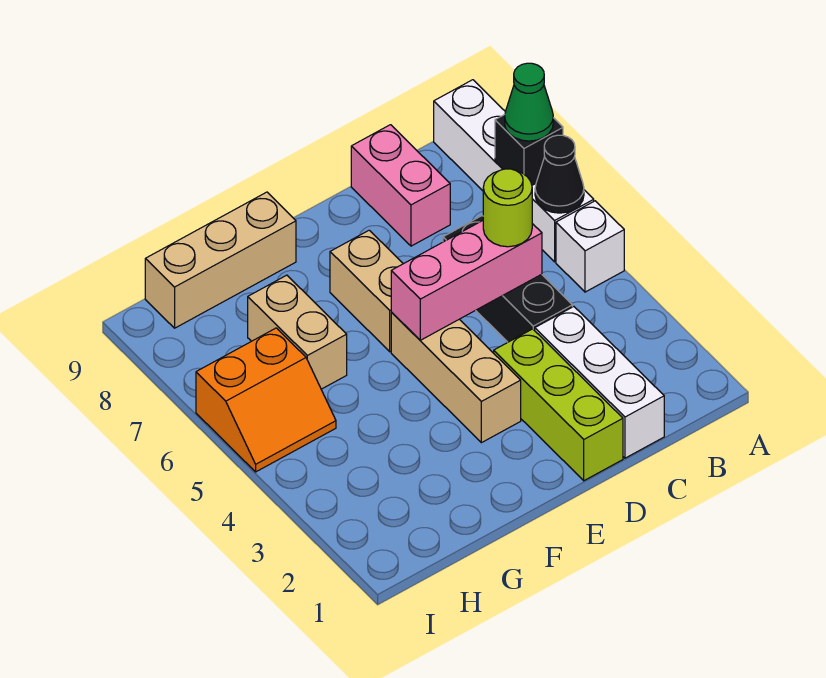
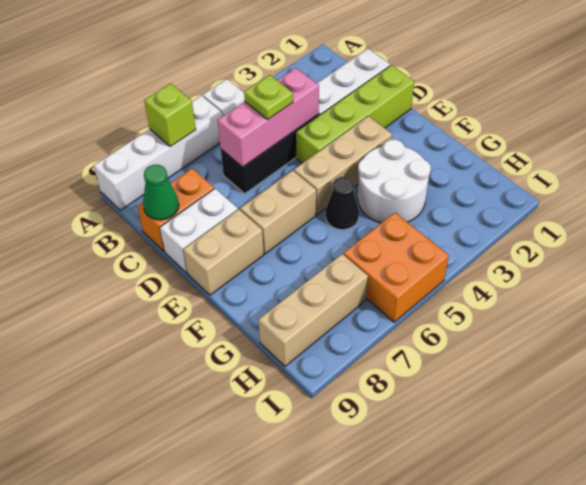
black 1x1 cone [535,135,584,213] -> black 1x1 cone moved to [326,177,359,230]
black 1x1 brick [495,115,563,185] -> lime 1x1 brick [144,83,196,147]
green 1x1 cone [505,63,553,141] -> green 1x1 cone moved to [143,165,179,220]
pink 1x3 brick [391,221,542,340] -> pink 1x3 brick turned to [218,68,319,167]
lime 1x1 round brick [483,169,532,247] -> lime 1x1 plate [244,75,293,120]
pink 1x2 brick [351,125,450,246] -> orange 1x2 brick [137,169,214,251]
lime 1x3 brick [494,329,623,481] -> lime 1x4 brick [296,65,414,163]
none -> white 1x2 brick [160,189,238,273]
none -> white 2x2 round brick [358,140,431,223]
tan 1x3 brick [145,192,296,328] -> tan 1x3 brick turned to [259,254,368,366]
tan 1x2 brick [248,275,347,389] -> tan 1x2 brick moved to [183,209,264,295]
orange 2x2 slope [196,328,336,472] -> orange 2x2 brick [343,213,449,322]

